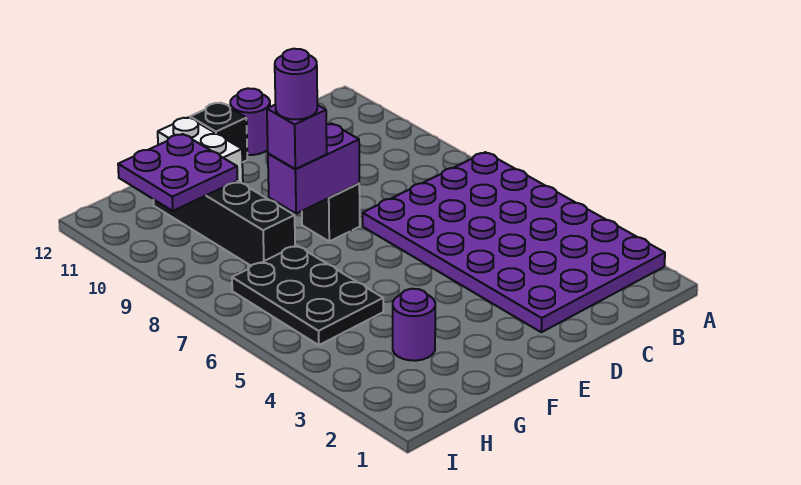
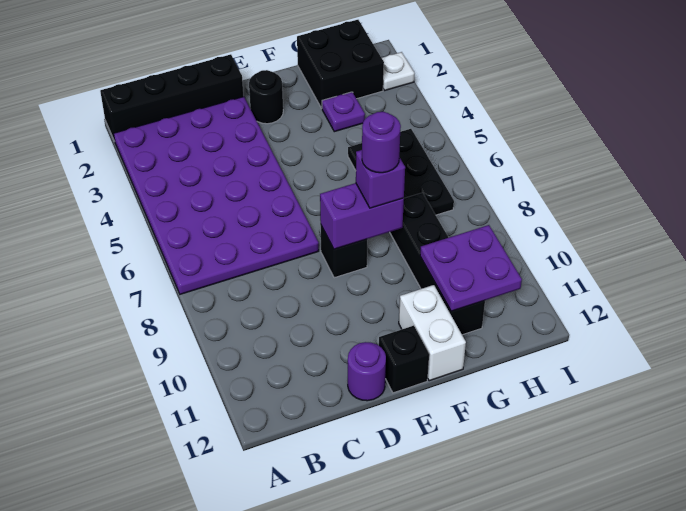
none -> black 1x4 brick [100,54,244,141]
none -> black 1x1 round brick [249,70,283,124]
none -> black 2x2 brick [297,20,384,108]
purple 1x1 round brick [393,289,435,361] -> purple 1x1 plate [322,92,365,132]
none -> white 1x1 plate [382,52,415,90]

